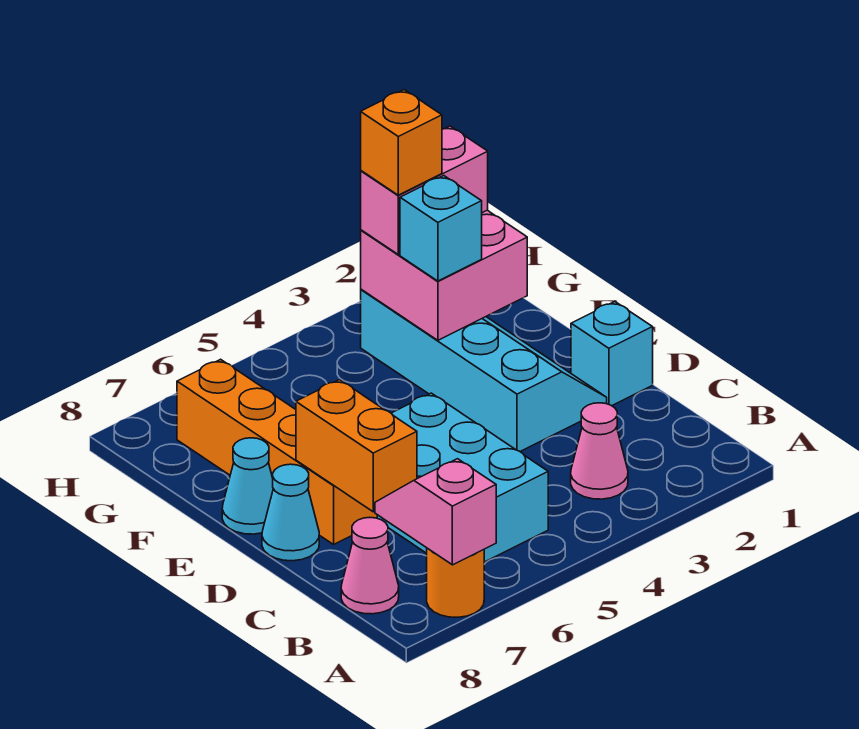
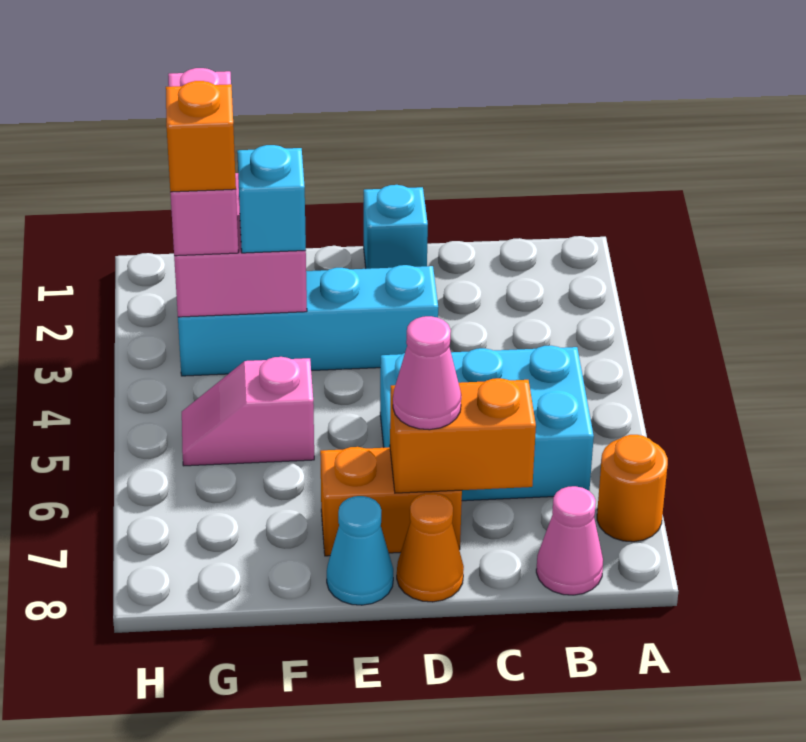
pink 1x2 slope [375,459,496,565] -> pink 1x2 slope moved to [182,357,314,466]
pink 1x1 cone [571,403,628,499] -> pink 1x1 cone moved to [393,316,461,430]
orange 1x4 brick [177,359,377,544] -> orange 1x2 brick [320,447,462,556]
cyan 1x1 cone [262,464,319,561] -> orange 1x1 cone [397,493,464,602]
pink 1x2 brick [361,126,488,254] -> pink 1x3 brick [168,68,238,256]

